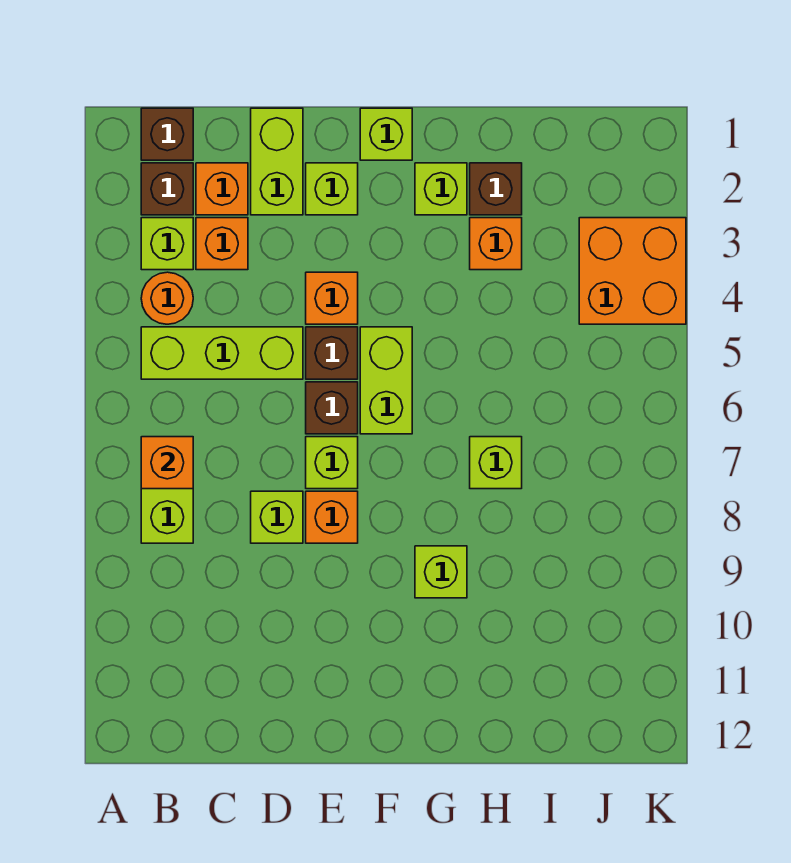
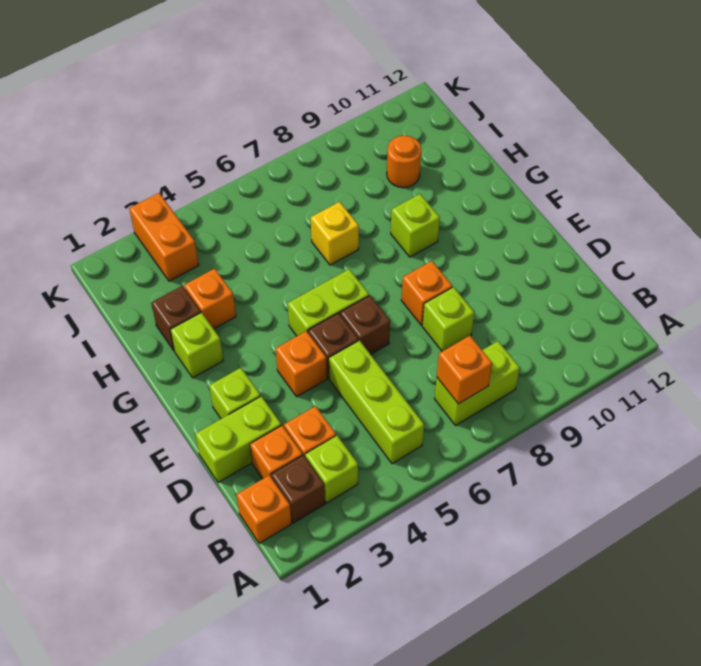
brown 1x1 brick [141,108,193,160] -> orange 1x1 brick [236,475,292,543]
orange 1x1 round brick [141,272,193,324] -> orange 1x1 round brick moved to [387,136,421,188]
lime 1x1 brick [306,437,358,489] -> none
lime 1x1 brick [360,108,412,160] -> none
lime 1x1 brick [470,437,522,489] -> yellow 1x1 brick [311,202,359,265]
orange 2x2 brick [579,218,686,324] -> orange 1x2 brick [129,193,199,281]

